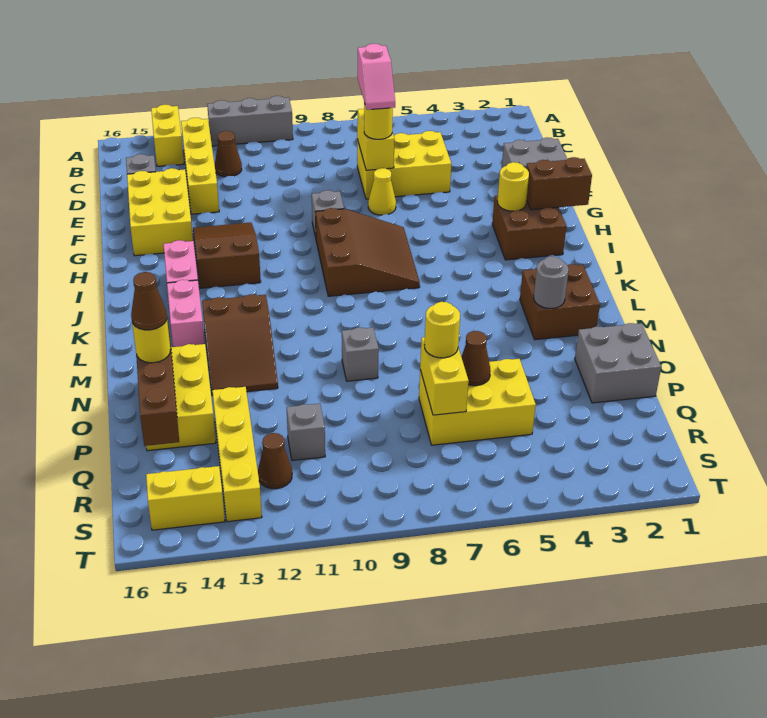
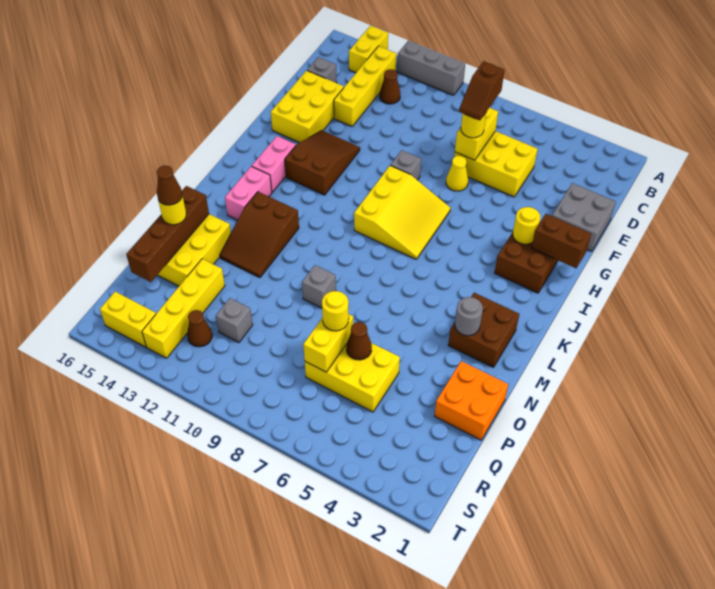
pink 1x2 slope [358,44,395,110] -> brown 1x2 slope [459,61,504,120]
brown 3x3 slope [316,208,420,296] -> yellow 3x3 slope [354,166,450,259]
grey 2x2 brick [575,323,661,403] -> orange 2x2 brick [435,361,508,440]

